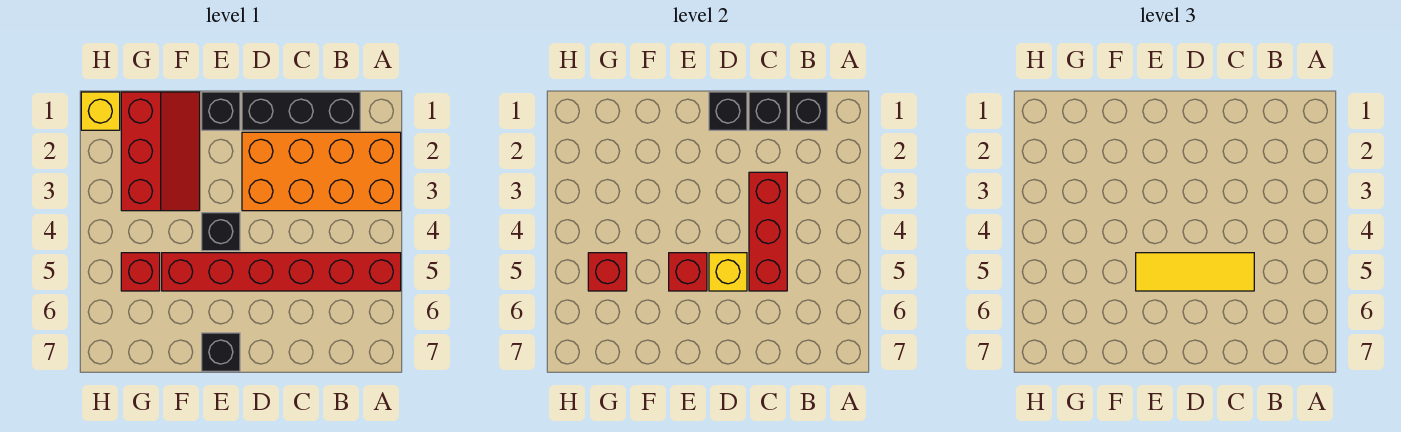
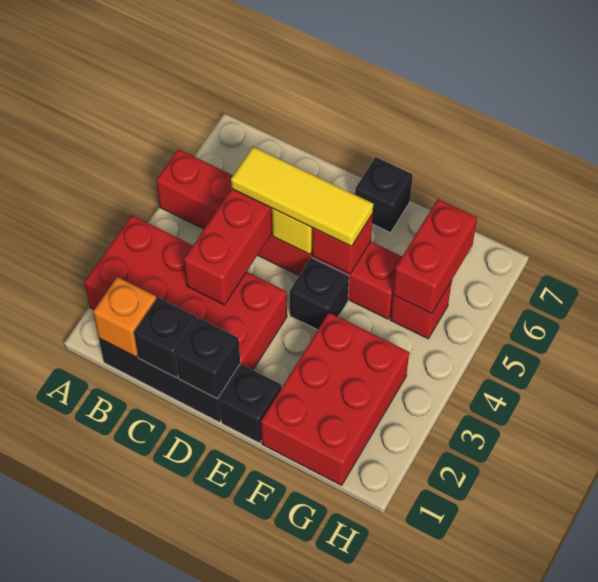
orange 2x4 brick [242,132,401,211] -> red 2x4 brick [84,215,287,370]
black 1x1 brick [789,92,827,130] -> orange 1x1 brick [93,277,156,357]
red 2x3 slope [121,92,200,211] -> red 2x3 brick [261,313,409,485]
red 1x1 brick [588,253,627,291] -> red 1x2 brick [393,199,477,314]
yellow 1x1 brick [81,92,120,130] -> none

